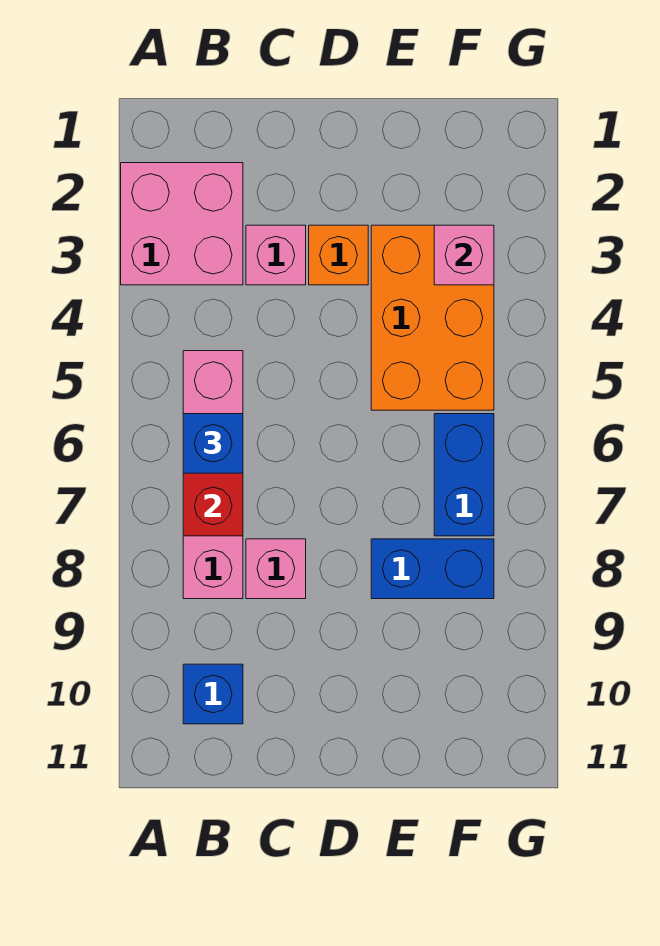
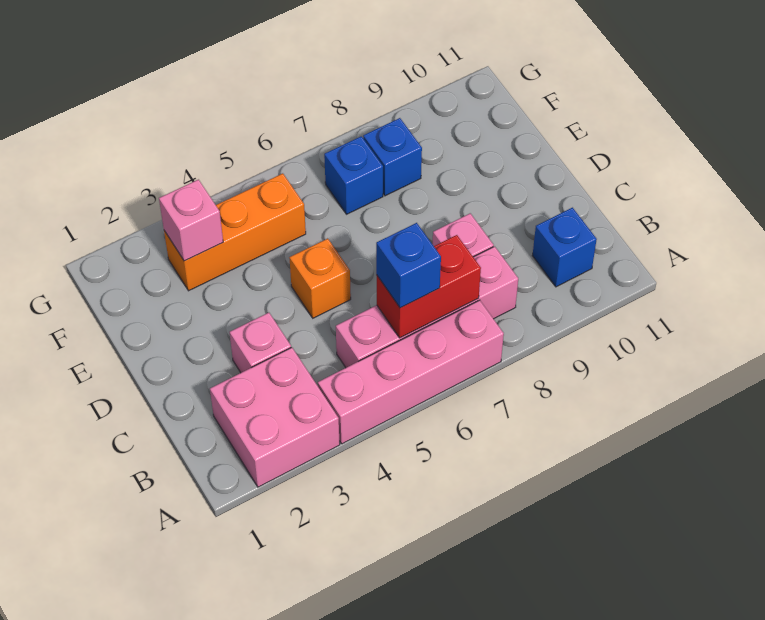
none -> pink 1x4 brick [318,300,504,444]
orange 1x1 brick [309,225,368,285] -> orange 1x1 brick moved to [289,239,351,318]
orange 2x3 brick [371,225,494,410] -> orange 1x3 brick [164,173,306,291]
blue 1x2 brick [371,539,494,599] -> blue 1x1 brick [363,118,422,196]
blue 1x2 brick [434,414,494,536] -> blue 1x1 brick [324,136,383,214]

